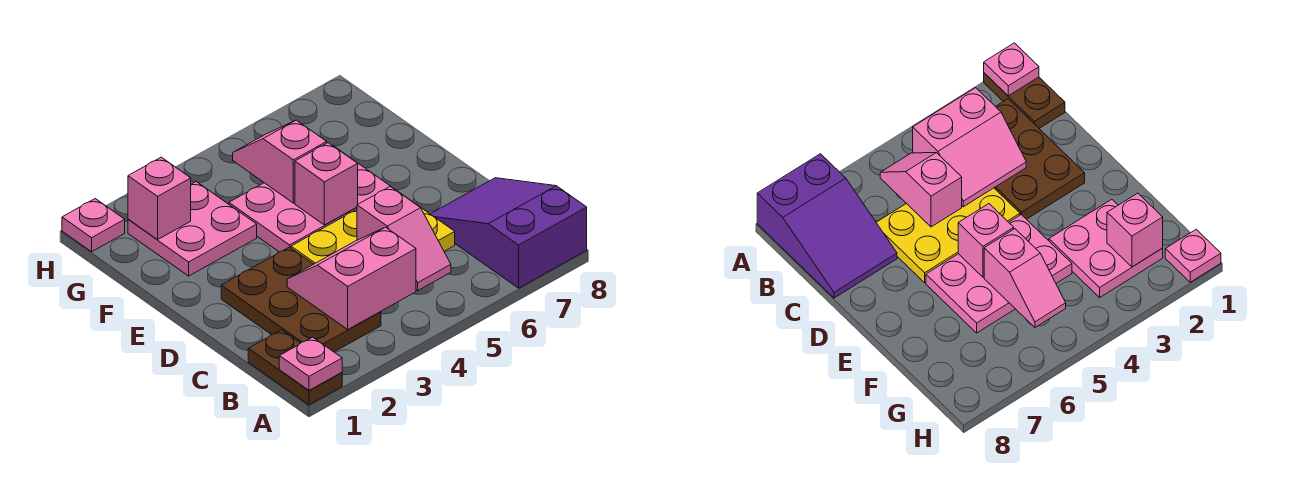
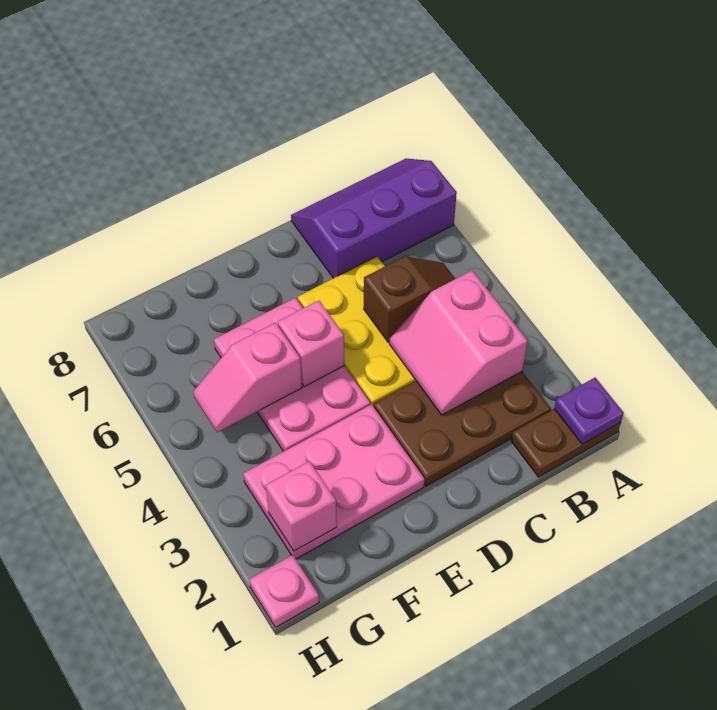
pink 1x1 plate [279,337,342,390] -> purple 1x1 plate [554,378,624,444]
purple 2x3 slope [431,178,587,288] -> purple 2x3 slope turned to [291,158,457,278]
pink 1x2 slope [357,186,451,290] -> brown 1x2 slope [364,256,455,342]
pink 2x2 plate [128,182,257,276] -> pink 2x3 plate [243,404,425,559]

